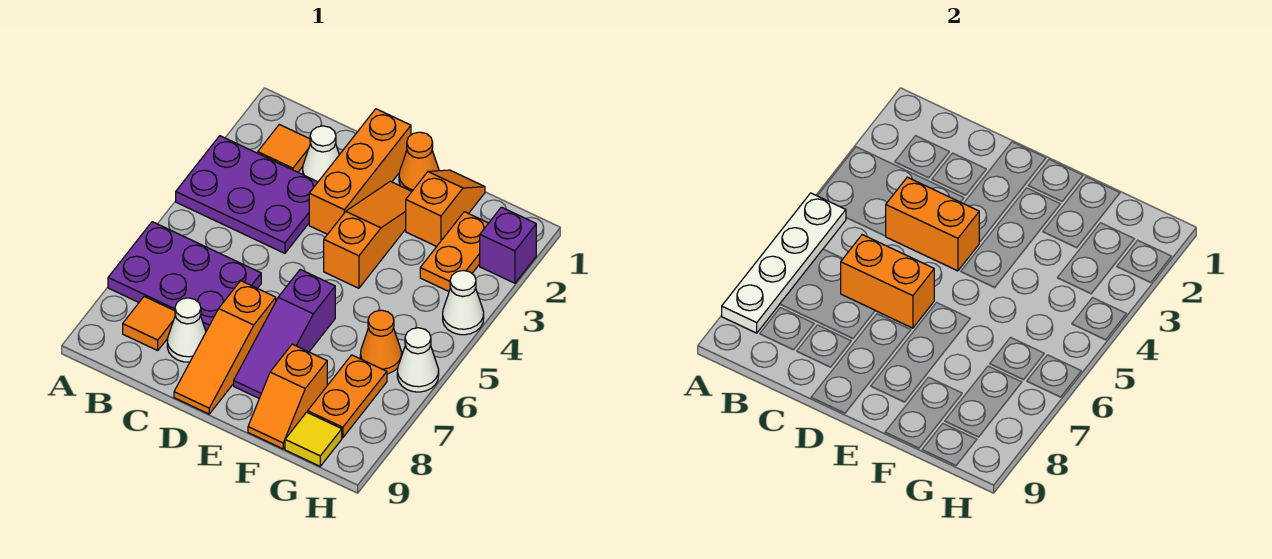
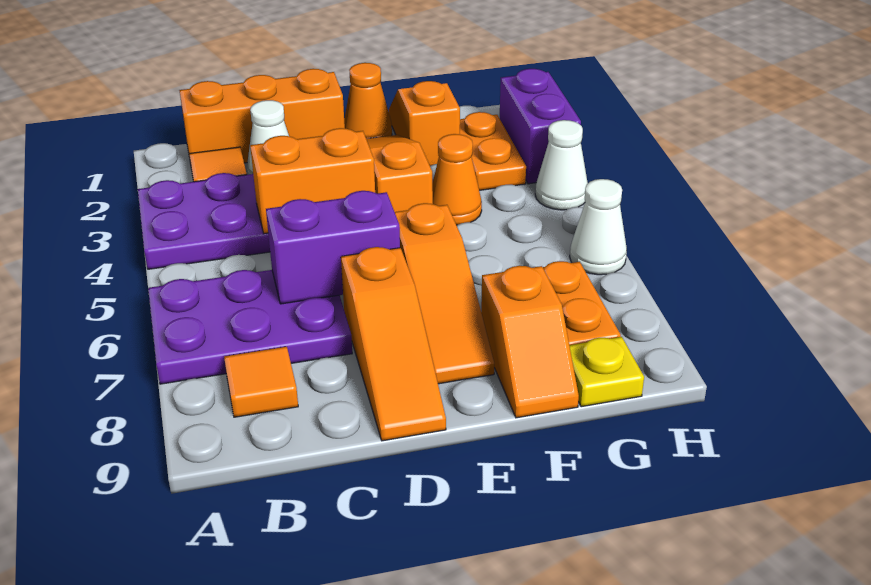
white 1x4 plate [722,193,846,333] -> none
orange 1x2 brick [841,235,934,328] -> purple 1x2 brick [266,191,400,304]
white 1x1 cone [167,298,206,362] -> none
orange 1x3 brick [309,109,411,234] -> orange 1x3 brick turned to [179,69,345,164]
purple 1x3 slope [234,270,335,398] -> orange 1x3 slope [395,203,494,384]
orange 1x1 cone [360,310,402,374] -> orange 1x1 cone moved to [432,134,482,225]
yellow 1x1 tile [285,412,342,466] -> yellow 1x1 plate [569,337,644,407]
purple 1x1 brick [480,207,536,283] -> purple 1x2 brick [500,69,581,184]

